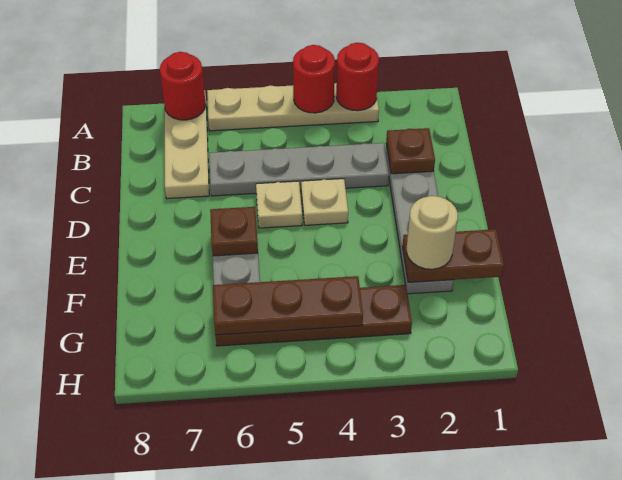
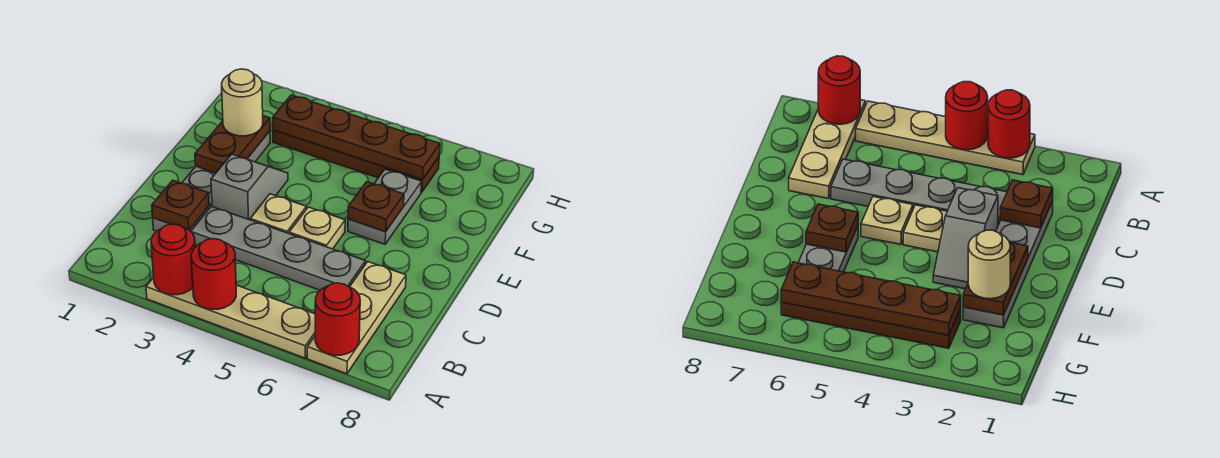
none -> grey 1x2 slope [211,154,288,220]
brown 1x2 plate [402,229,504,282] -> brown 1x2 plate turned to [195,116,270,173]
brown 1x3 plate [213,276,363,335] -> brown 1x4 plate [273,95,440,180]

